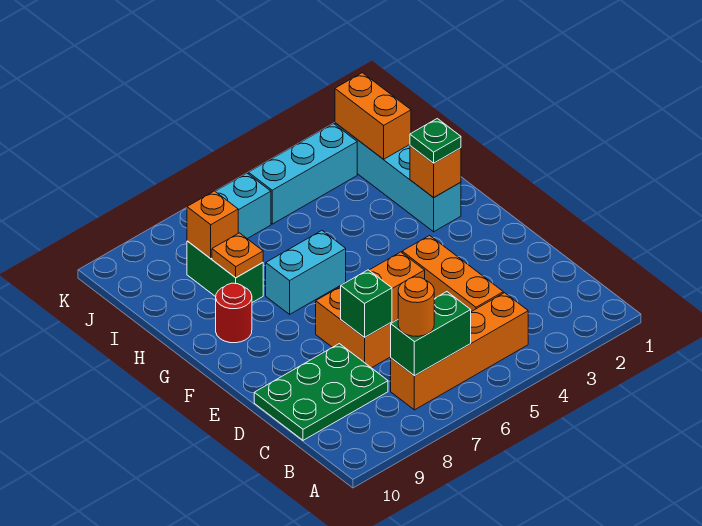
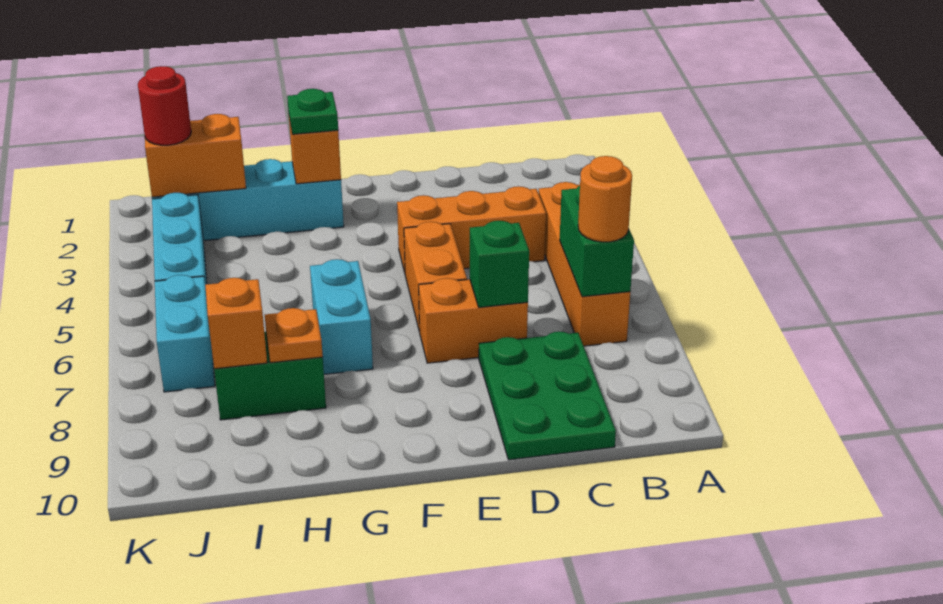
red 1x1 round brick [216,283,252,343] -> red 1x1 round brick moved to [138,66,191,145]

